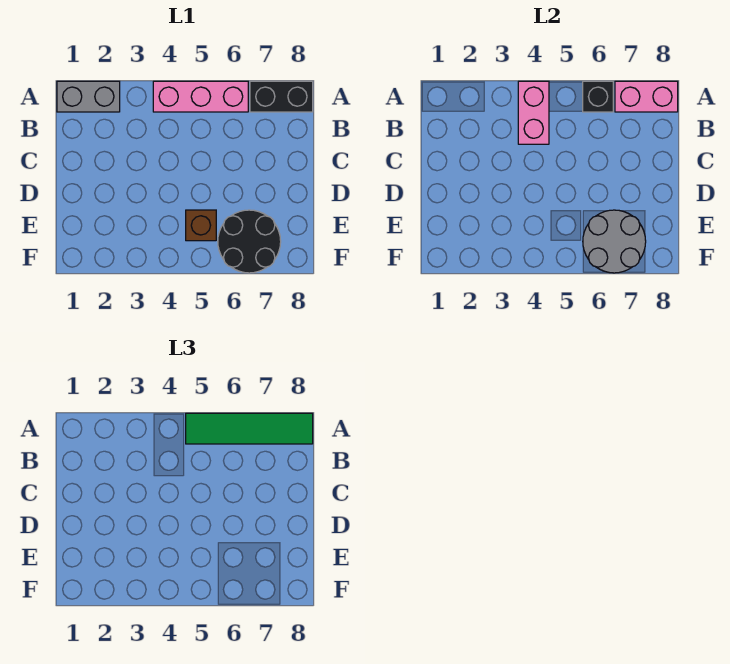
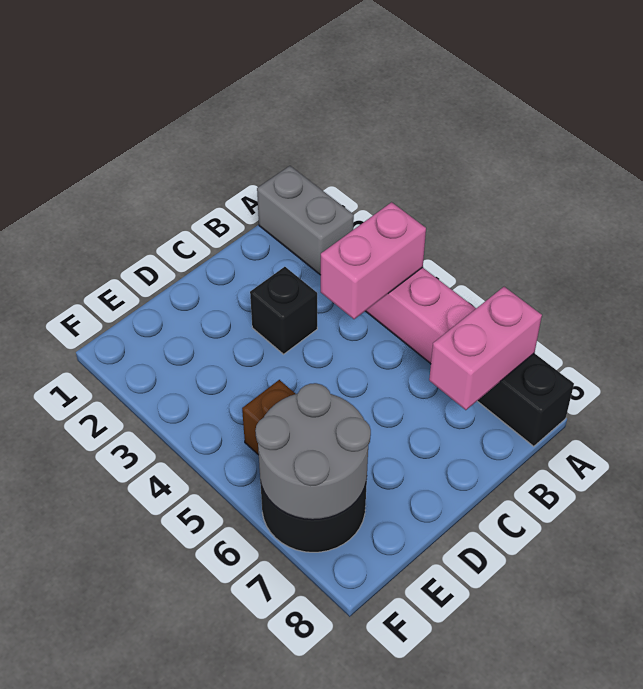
green 1x4 tile [186,413,313,444] -> none
black 1x1 brick [583,81,613,112] -> black 1x1 brick moved to [250,267,317,354]
pink 1x2 brick [615,81,678,112] -> pink 1x2 brick turned to [429,287,542,410]

